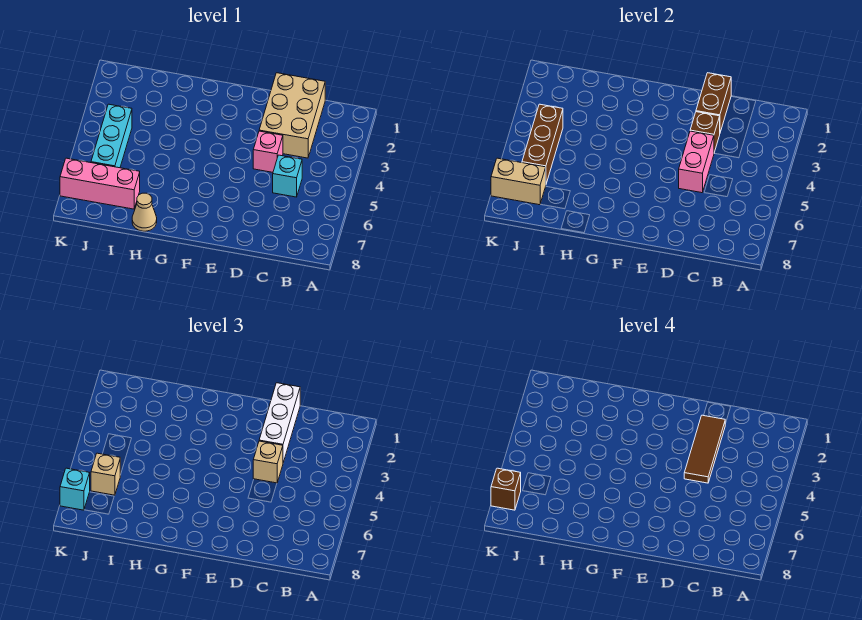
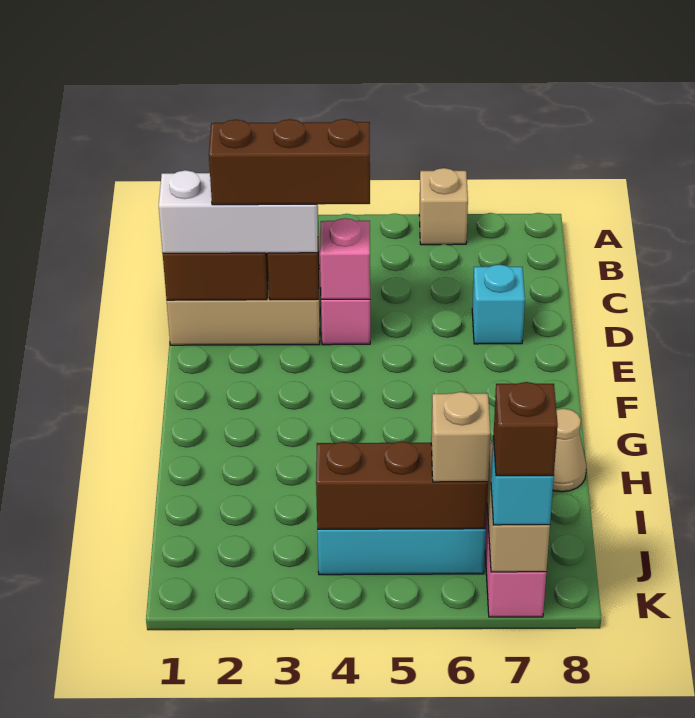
cyan 1x1 brick [273,155,302,197] -> cyan 1x1 brick moved to [472,265,525,344]
brown 1x3 tile [684,415,725,483] -> brown 1x3 brick [209,119,370,205]
pink 1x2 brick [679,131,714,193] -> pink 1x1 brick [320,218,370,299]
tan 1x1 brick [253,441,283,483] -> tan 1x1 brick moved to [419,168,468,245]

